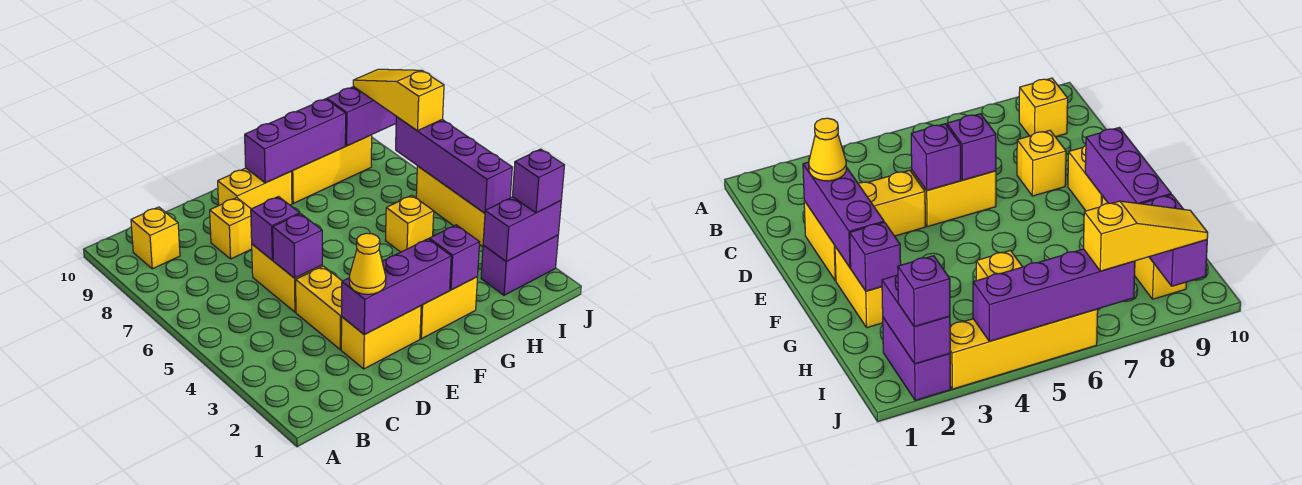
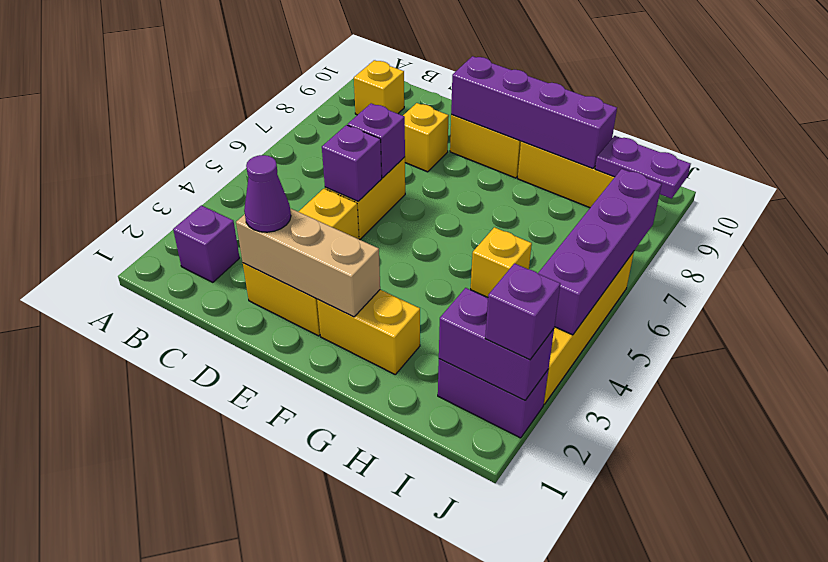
purple 1x3 brick [342,239,451,335] -> tan 1x3 brick [236,208,380,317]
yellow 1x1 cone [349,233,386,294] -> purple 1x1 cone [244,155,291,232]
purple 1x3 brick [245,99,346,183] -> purple 1x4 brick [451,56,617,168]
purple 1x1 brick [429,225,480,290] -> purple 1x1 brick moved to [173,205,240,282]
purple 1x2 brick [327,87,396,146] -> purple 1x2 plate [595,136,691,199]
yellow 1x3 slope [353,69,444,131] -> none

